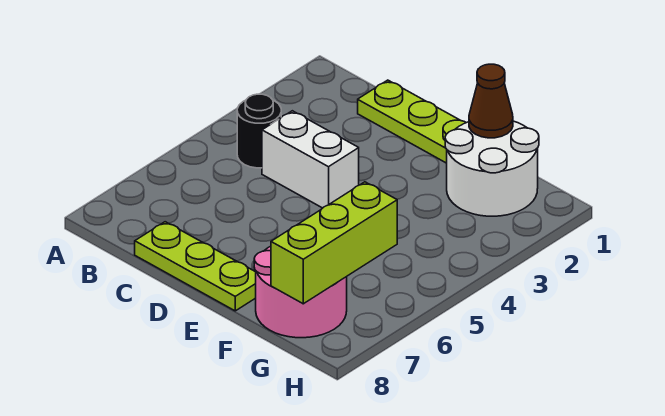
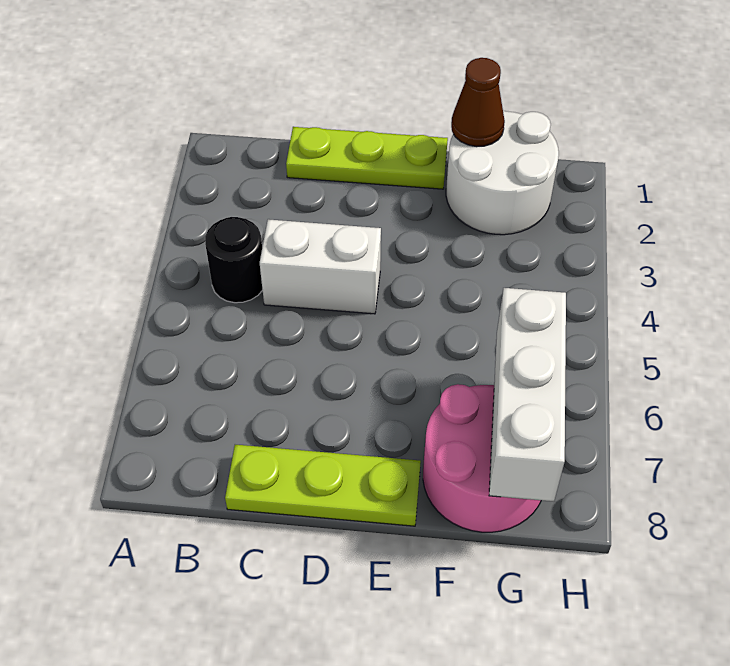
lime 1x3 brick [271,182,397,304] -> white 1x3 brick [489,288,566,502]

